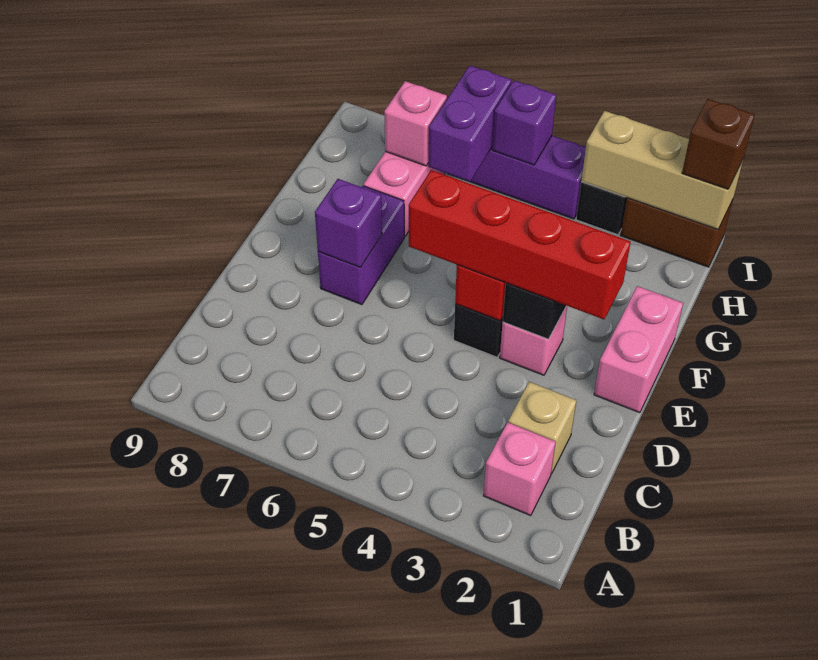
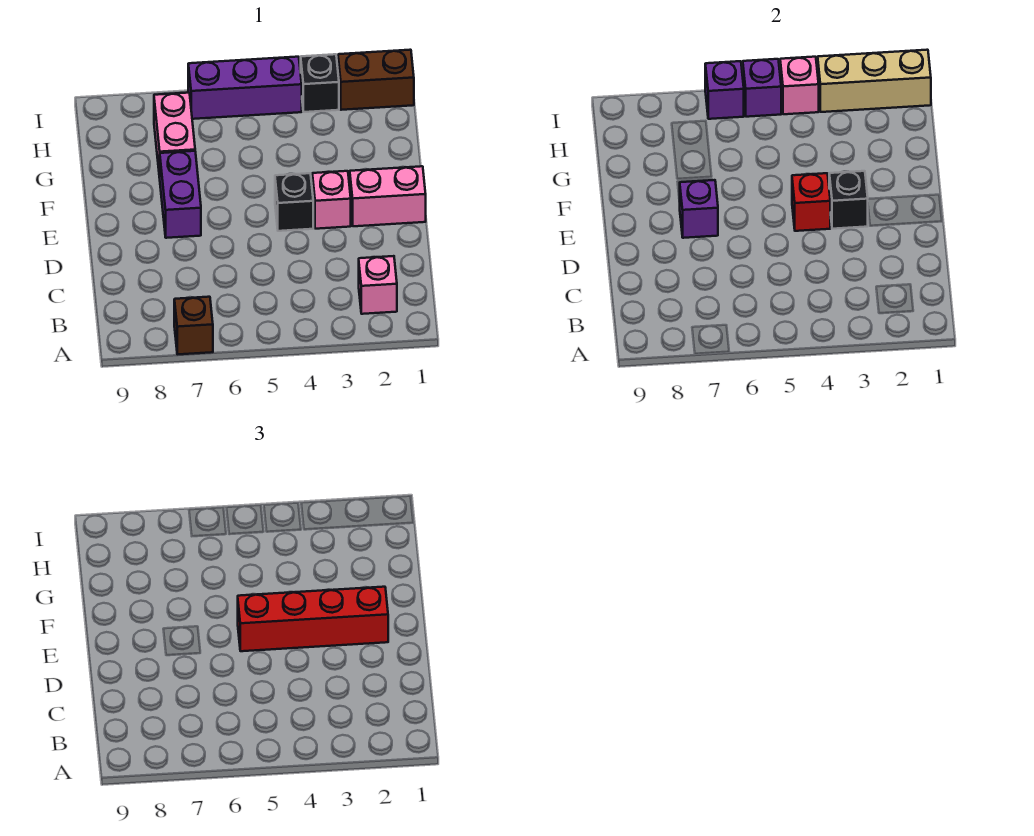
tan 1x1 brick [508,382,577,474] -> none
pink 1x2 brick [594,286,683,413] -> pink 1x2 brick turned to [350,166,426,226]
purple 1x2 brick [428,65,511,182] -> purple 1x1 brick [705,61,744,119]
pink 1x1 brick [384,81,447,166] -> pink 1x1 brick moved to [780,57,819,114]
brown 1x1 brick [682,99,755,189] -> brown 1x1 brick moved to [174,297,213,354]

